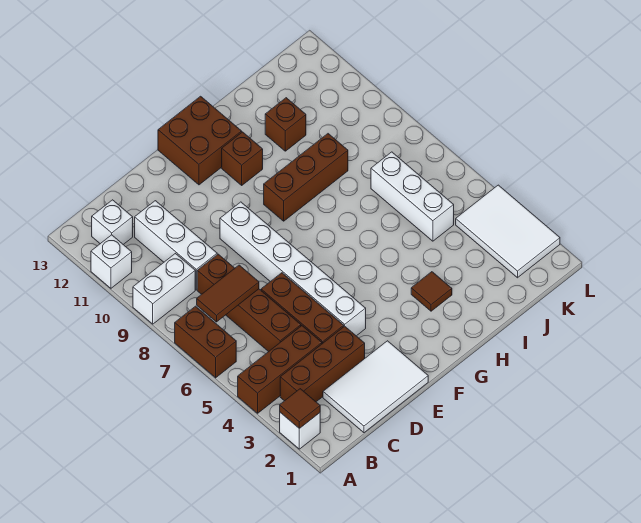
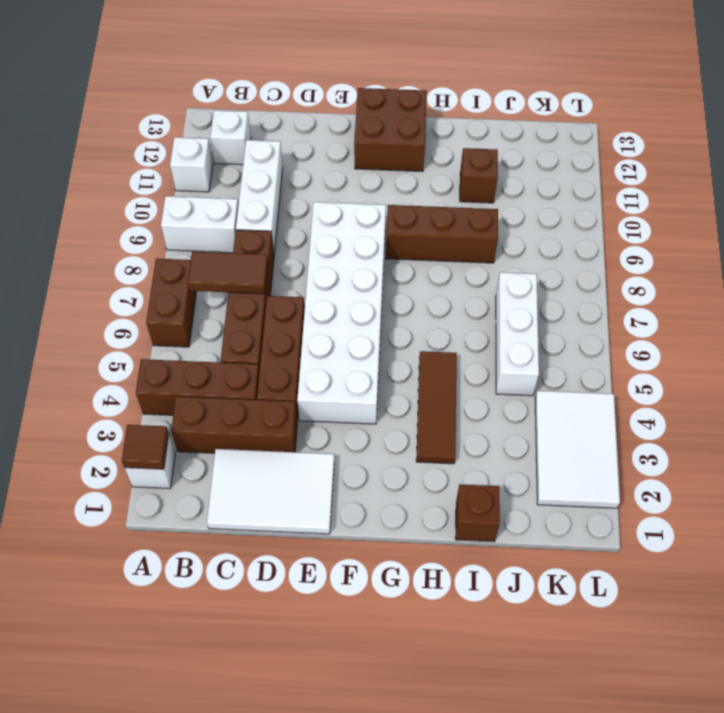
white 1x6 brick [220,202,366,336] -> white 2x6 brick [297,202,386,424]
brown 1x1 brick [222,132,263,185] -> brown 1x1 brick moved to [455,484,500,542]
brown 1x1 tile [411,272,452,311] -> brown 1x3 tile [416,351,457,464]

